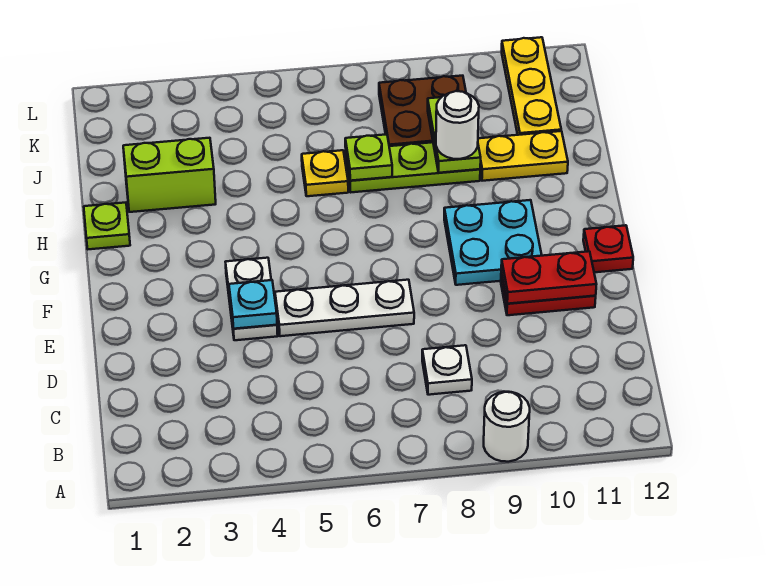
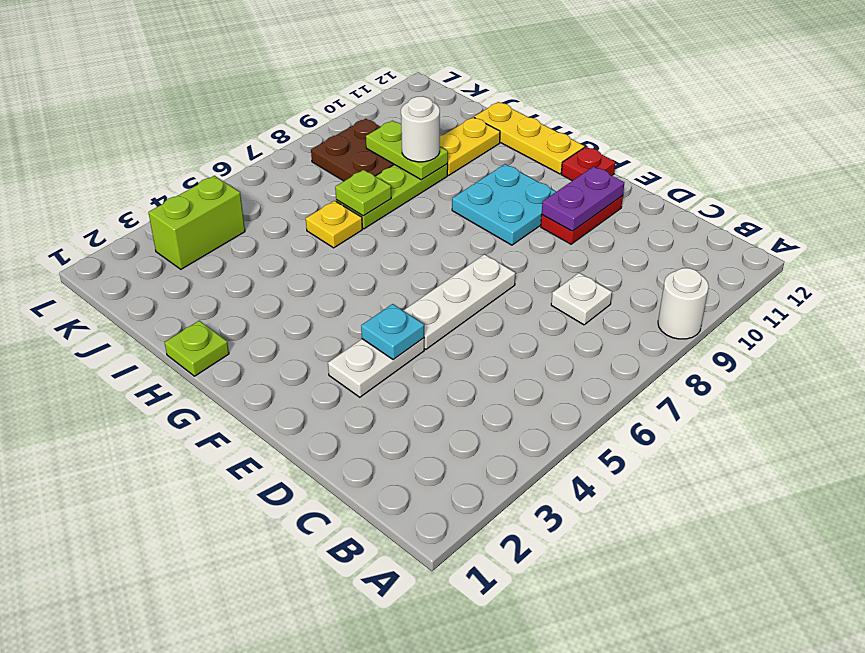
white 1x2 plate [226,258,278,340] -> white 1x2 plate turned to [328,338,424,397]
red 1x2 plate [501,251,597,304] -> purple 1x2 plate [542,166,624,231]
lime 1x2 brick [123,138,216,212] -> lime 1x2 brick moved to [148,176,245,269]
yellow 1x3 plate [502,37,561,135] -> yellow 1x3 plate moved to [474,102,584,174]

